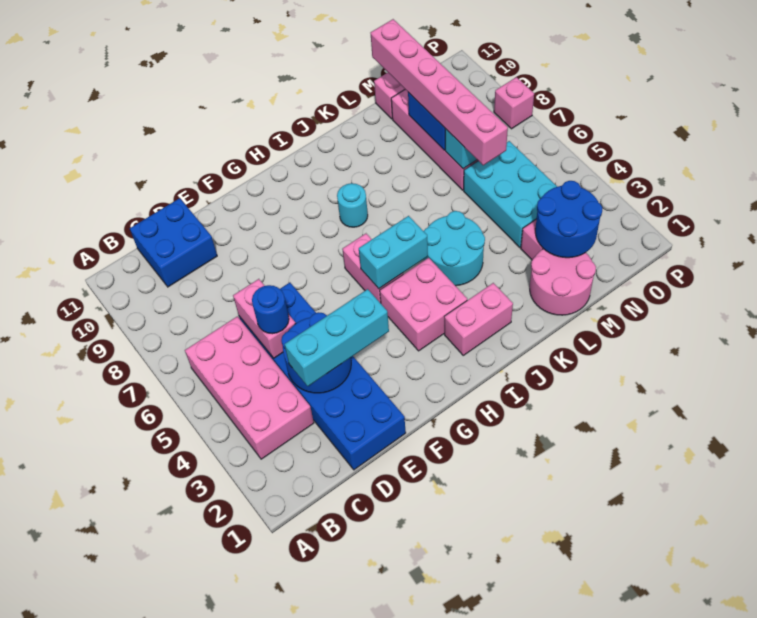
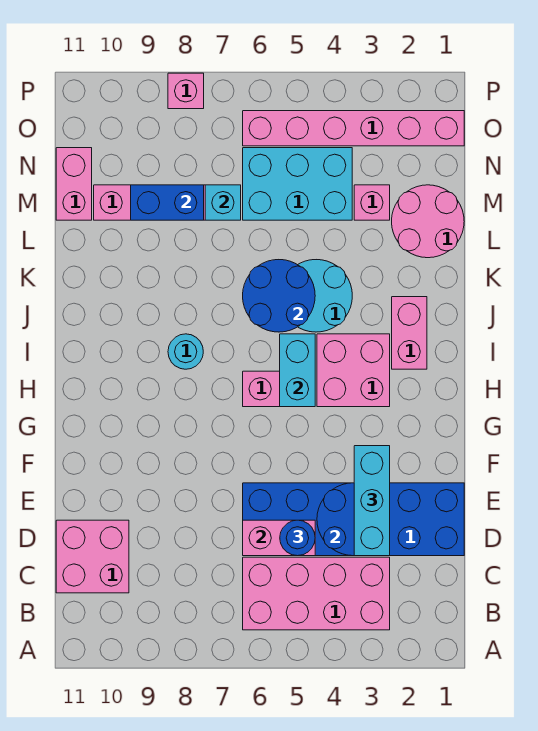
blue 2x2 brick [130,198,217,287] -> pink 2x2 brick [56,520,129,593]
blue 2x2 round brick [535,181,602,258] -> blue 2x2 round brick moved to [243,260,315,332]
pink 1x6 brick [371,19,508,165] -> pink 1x6 brick moved to [243,111,464,146]

